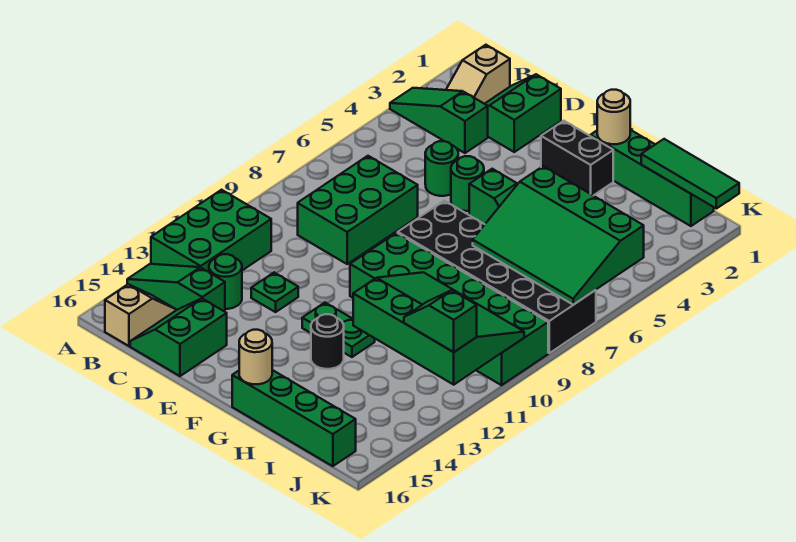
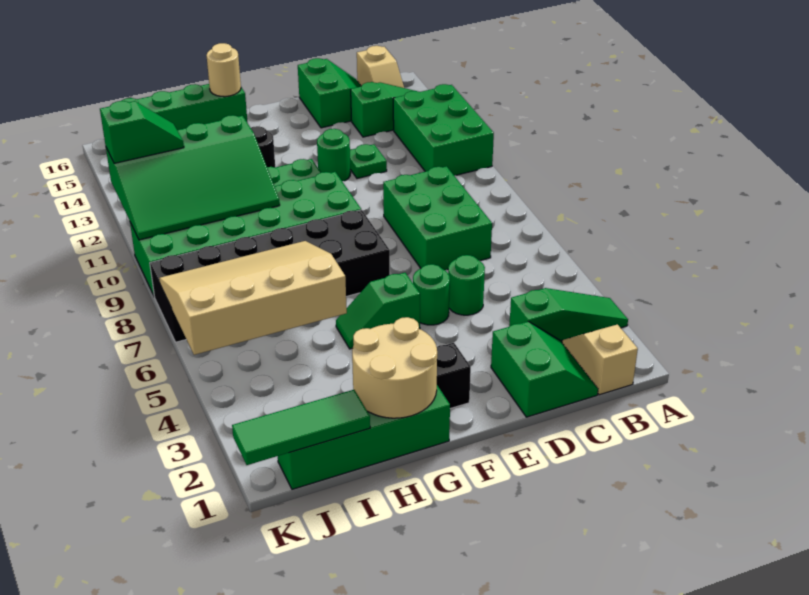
green 1x1 round brick [209,254,242,309] -> green 1x1 round brick moved to [317,129,351,181]
tan 1x1 round brick [597,90,630,144] -> tan 2x2 round brick [352,317,437,418]
green 3x4 slope [473,166,644,305] -> tan 3x4 slope [159,241,347,355]

